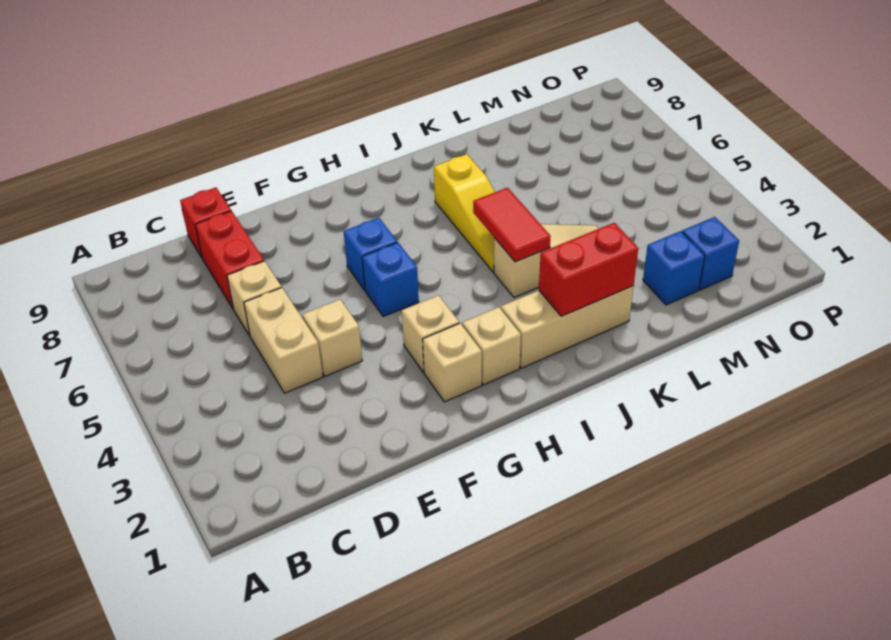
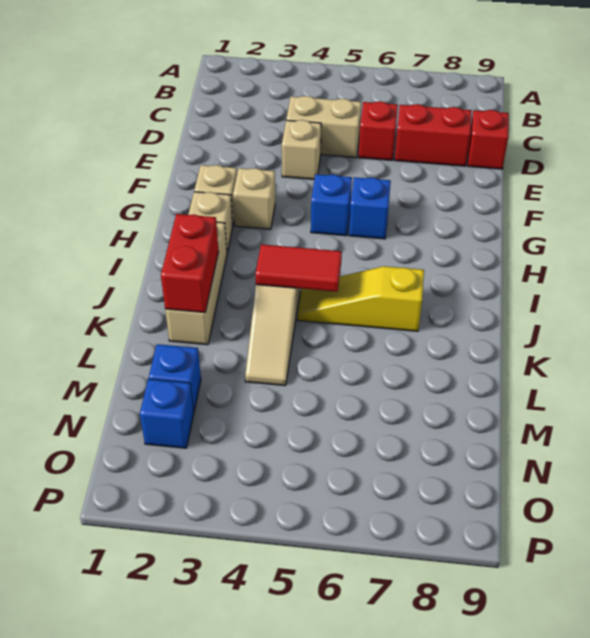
tan 1x1 brick [227,261,282,336] -> red 1x1 brick [359,101,398,160]

